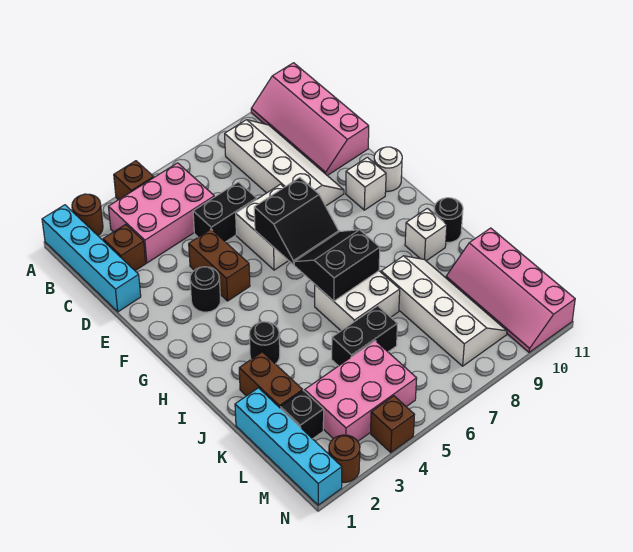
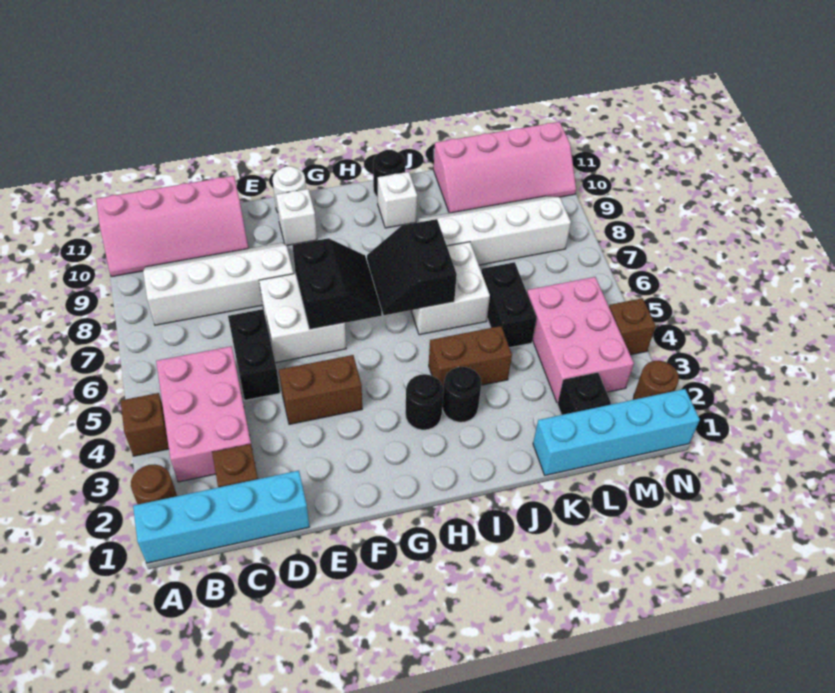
black 1x1 round brick [190,267,221,312] -> black 1x1 round brick moved to [405,374,444,430]
brown 1x2 brick [239,352,303,408] -> brown 1x2 brick moved to [429,326,512,389]

